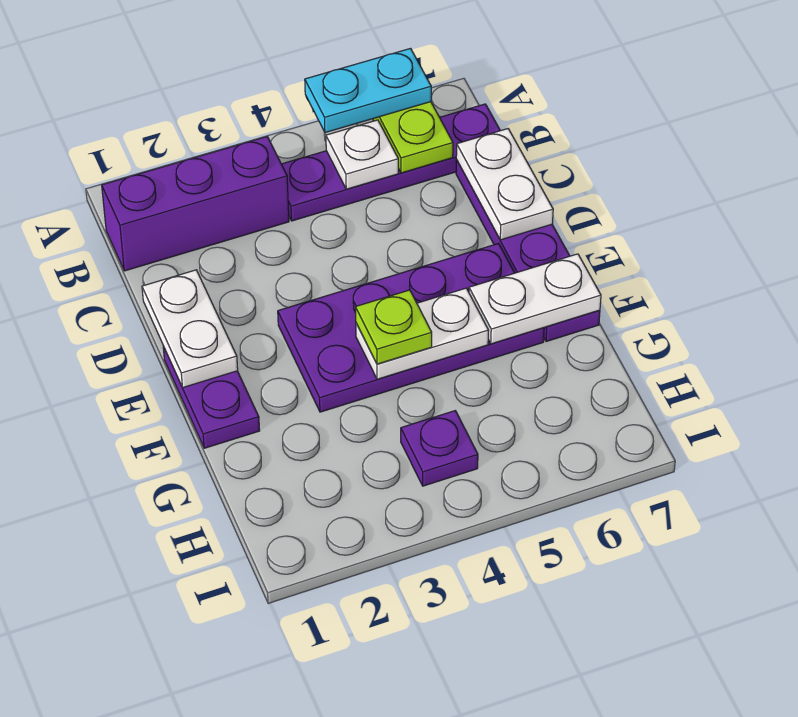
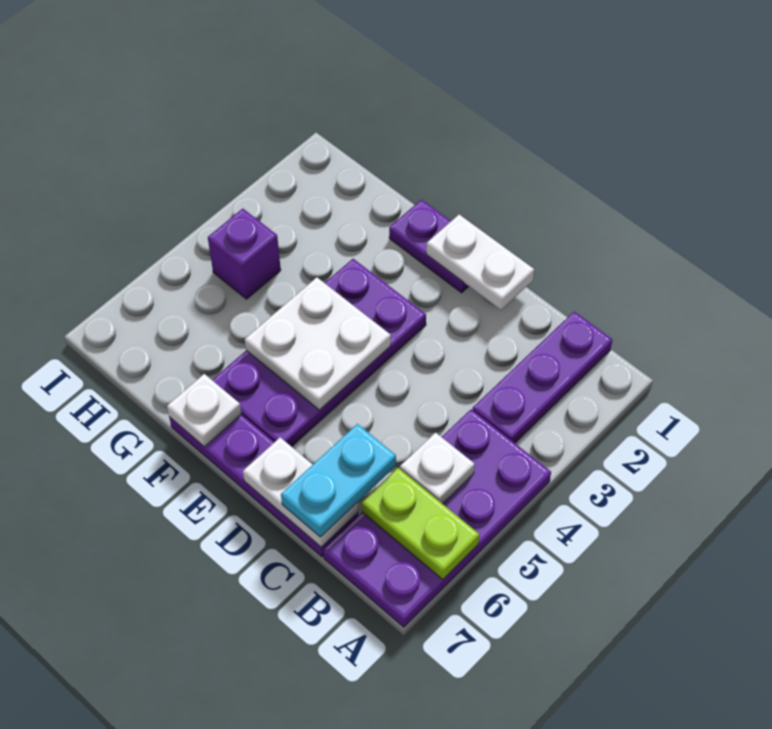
cyan 1x2 plate [305,49,431,133] -> cyan 1x2 plate moved to [281,424,396,537]
purple 1x3 brick [102,137,289,271] -> purple 1x3 plate [473,311,612,443]
purple 1x4 plate [282,104,500,221] -> purple 2x4 plate [323,409,551,627]
white 1x2 plate [356,288,489,379] -> white 2x2 plate [245,277,391,410]
lime 1x1 plate [356,290,432,364] -> none
white 1x2 plate [469,254,601,344] -> white 1x1 plate [167,374,241,447]
purple 1x1 plate [401,411,478,486] -> purple 1x1 brick [208,209,281,299]

